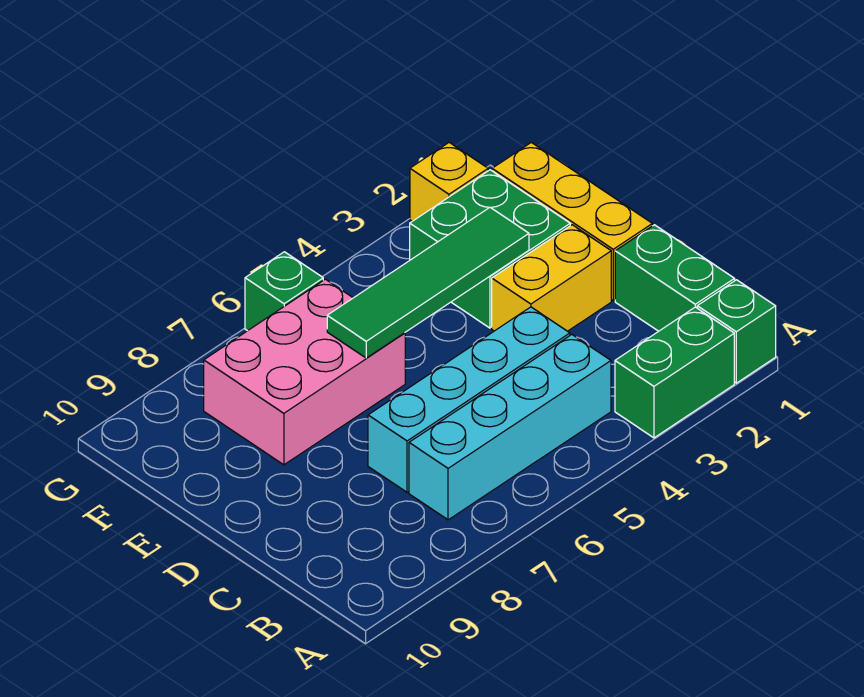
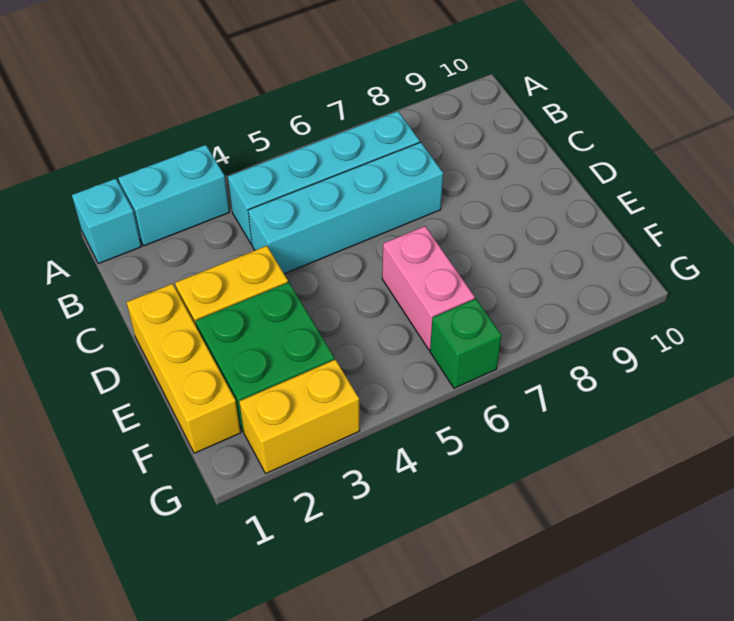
green 1x1 brick [697,280,776,383] -> cyan 1x1 brick [72,179,141,264]
green 1x2 brick [615,307,734,438] -> cyan 1x2 brick [118,145,229,246]
green 1x2 brick [615,225,735,331] -> none
green 1x4 tile [327,207,529,358] -> none
pink 2x3 brick [204,279,405,465] -> pink 1x2 brick [382,226,475,350]
yellow 1x1 brick [410,142,488,221] -> yellow 1x2 brick [239,359,360,473]

